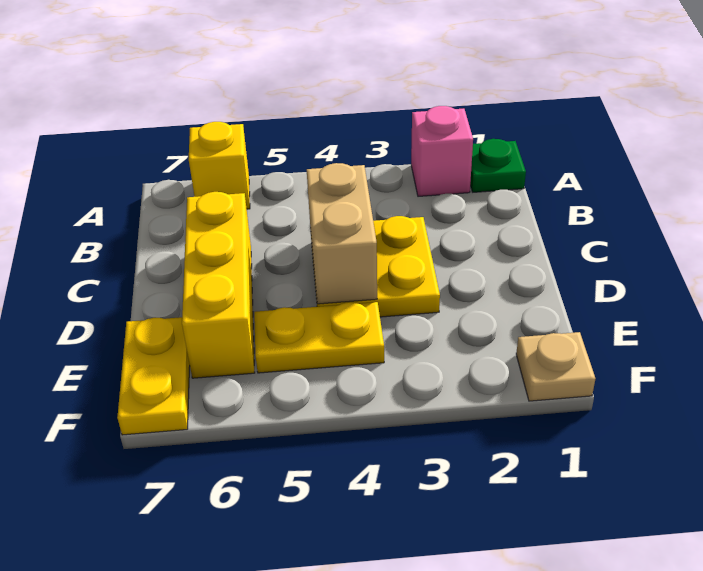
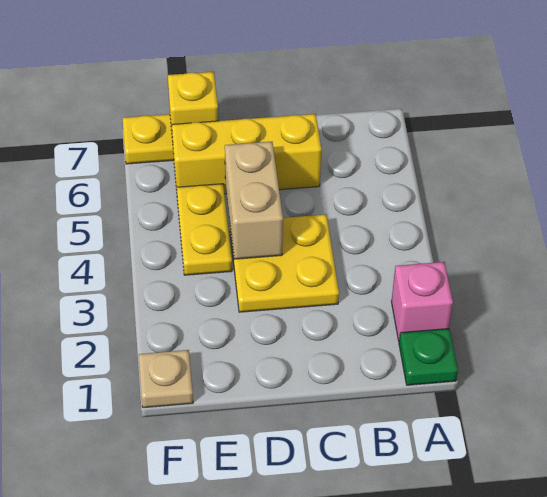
yellow 1x1 brick [189,122,250,209] -> yellow 1x1 brick moved to [168,72,218,141]
tan 1x2 brick [307,163,377,304] -> tan 1x2 brick turned to [225,142,283,259]

